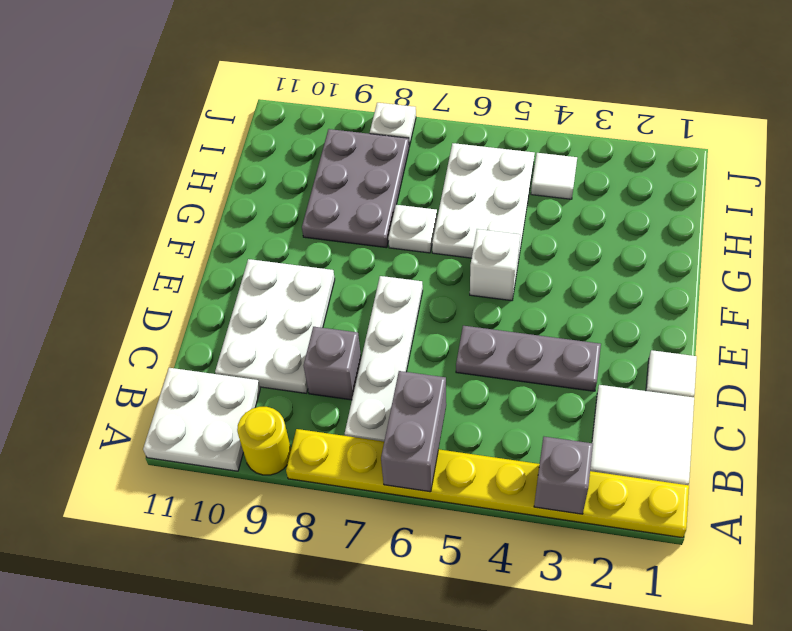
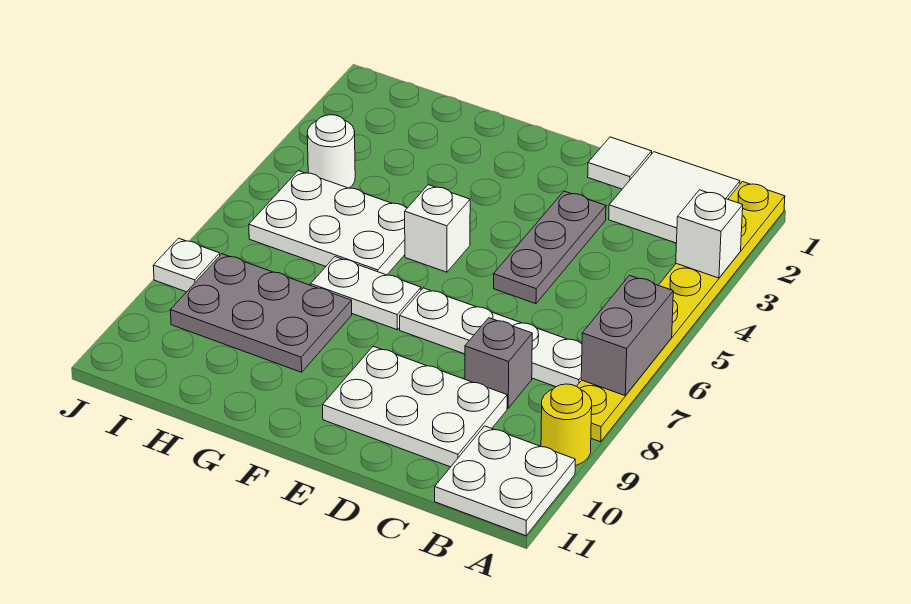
grey 1x1 brick [534,437,593,514] -> white 1x1 brick [676,190,743,278]
grey 1x2 brick [381,371,446,492] -> grey 1x2 brick turned to [581,276,673,396]
white 1x1 plate [388,205,437,253] -> white 1x2 plate [311,257,421,330]
white 1x1 tile [531,153,577,199] -> white 1x1 round brick [307,115,355,188]

